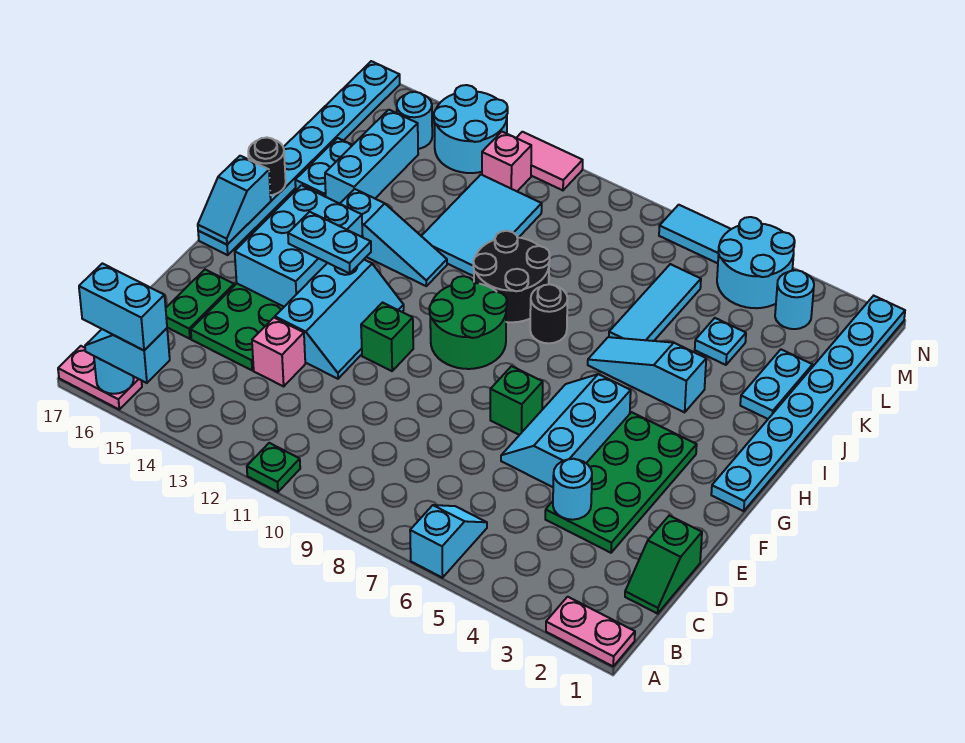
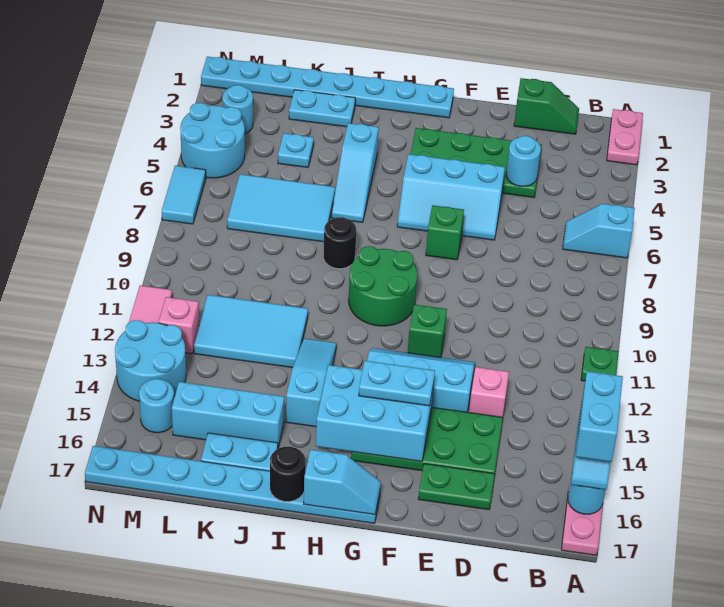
cyan 1x2 plate [288,212,371,274] -> cyan 1x2 plate turned to [359,361,435,406]
black 2x2 round brick [473,231,550,322] -> none
cyan 1x3 tile [609,264,701,341] -> cyan 2x3 tile [227,174,335,242]

